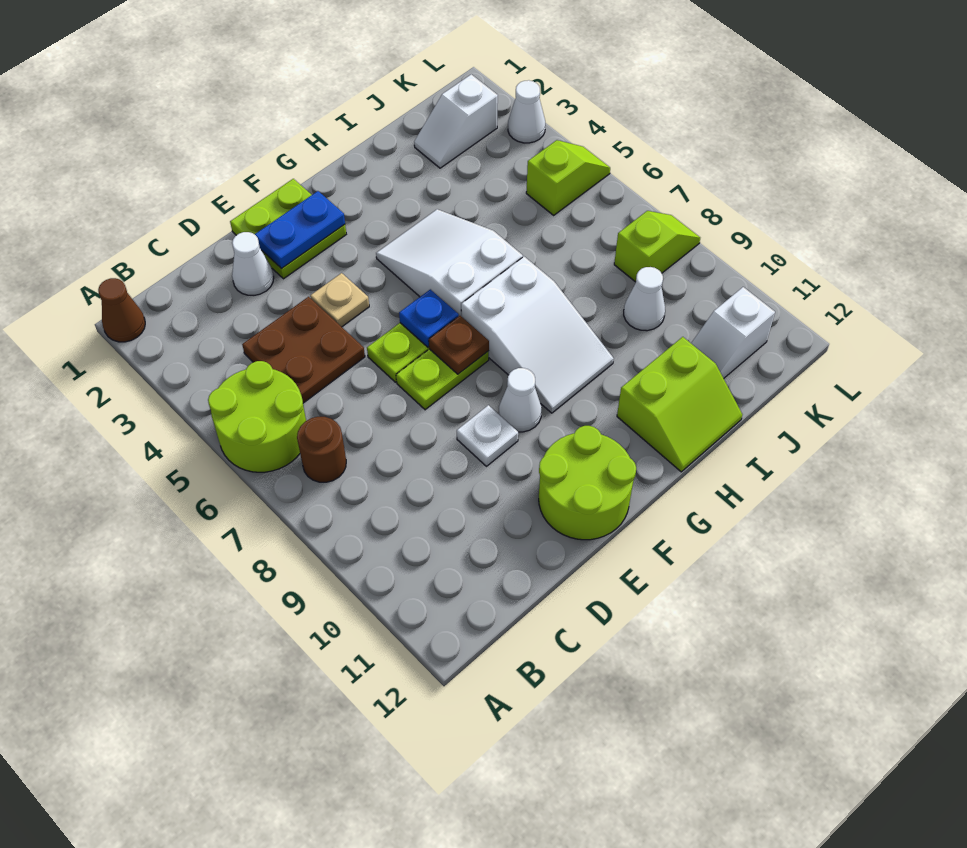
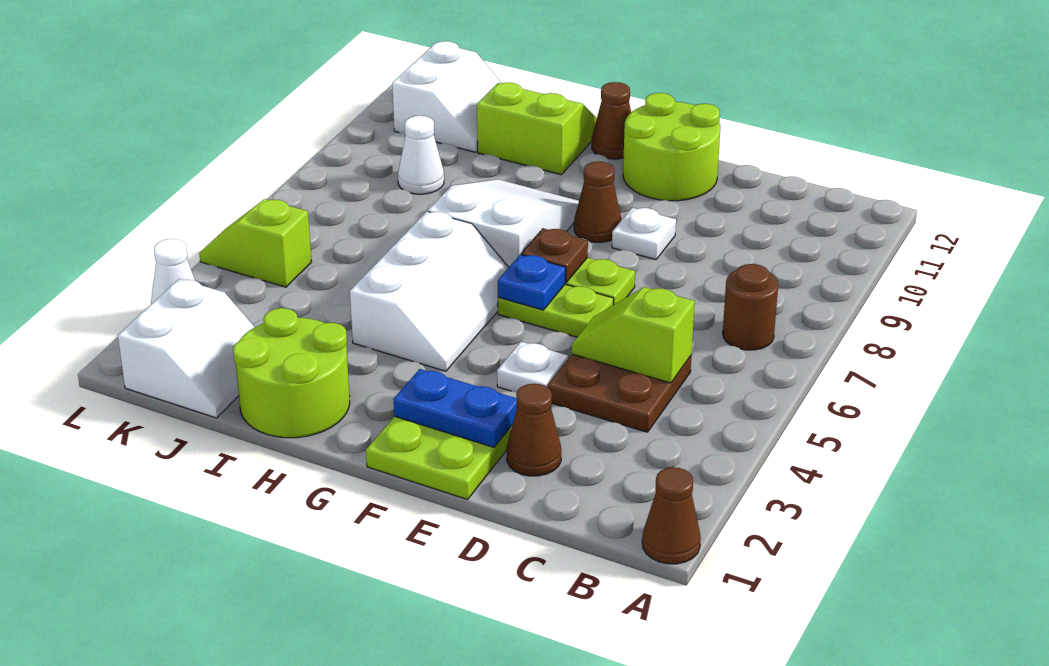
lime 2x2 round brick [208,361,306,472] -> lime 2x2 round brick moved to [233,308,350,438]
white 1x1 cone [232,232,274,295] -> brown 1x1 cone [507,384,561,476]
tan 1x1 plate [310,273,369,327] -> white 1x1 plate [497,342,568,393]
white 1x1 cone [499,368,542,432] -> brown 1x1 cone [574,161,621,242]
white 2x3 slope [376,209,523,317] -> white 2x3 slope turned to [350,211,509,371]
none -> brown 1x1 cone [592,82,631,159]
white 1x2 slope [414,74,498,168] -> white 2x2 slope [118,279,254,418]
white 1x2 slope [691,287,775,378] -> white 2x2 slope [392,41,501,152]
lime 1x2 slope [614,211,700,282] -> lime 1x2 slope moved to [572,287,695,383]

